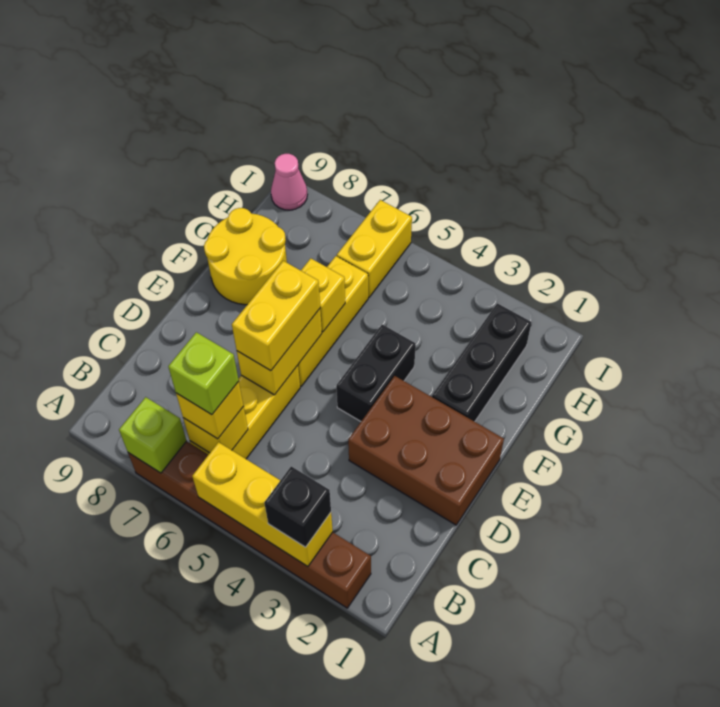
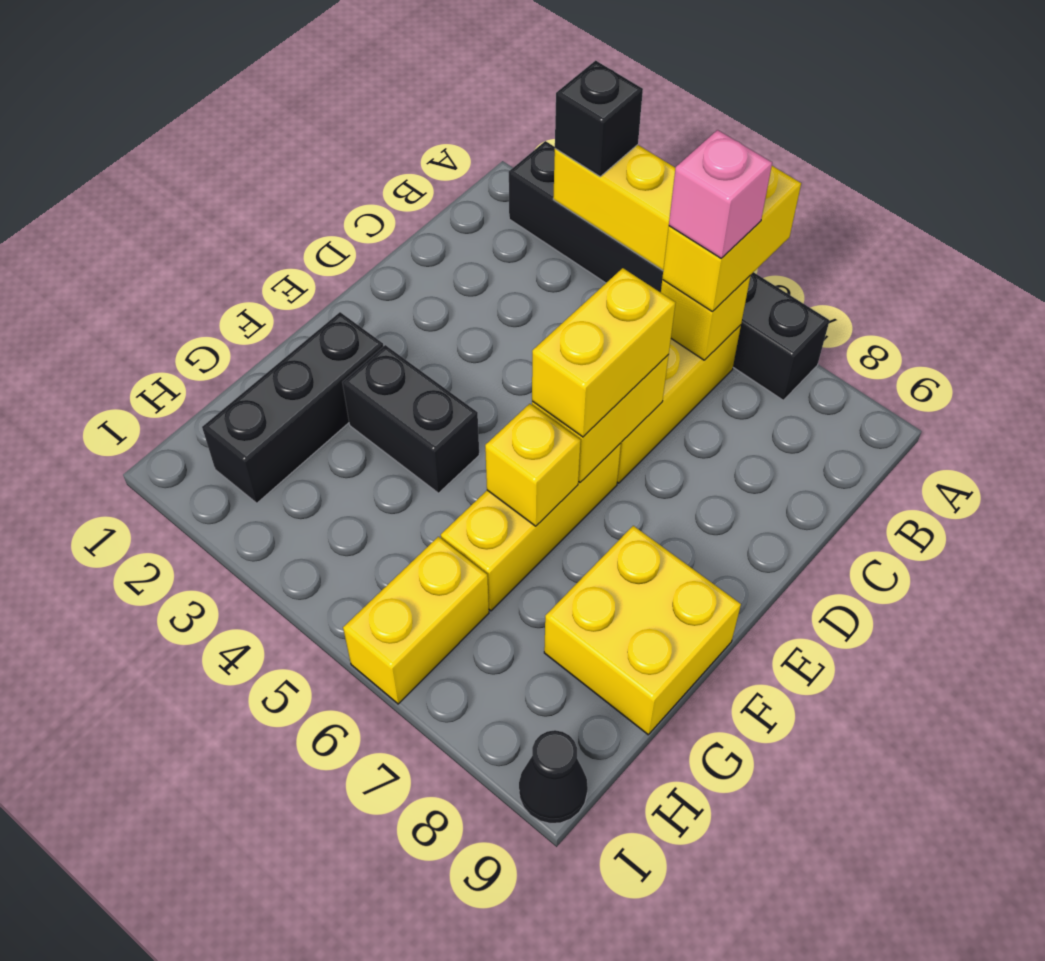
brown 1x6 brick [128,441,371,608] -> black 1x6 brick [509,141,829,400]
lime 1x1 brick [119,397,187,473] -> none
yellow 1x1 brick [176,381,243,439] -> yellow 1x2 brick [662,166,801,311]
lime 1x1 brick [168,332,239,415] -> pink 1x1 brick [669,130,772,258]
brown 2x3 brick [348,376,504,525] -> none
black 1x2 brick [336,324,416,421] -> black 1x2 brick turned to [342,345,479,493]
yellow 2x2 round brick [204,208,287,305] -> yellow 2x2 brick [544,526,741,735]
pink 1x1 cone [271,154,307,210] -> black 1x1 cone [519,730,588,824]

